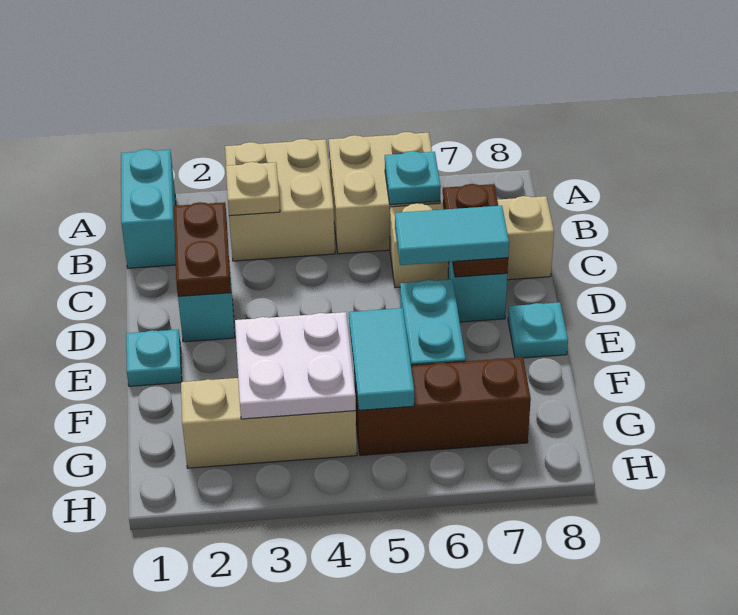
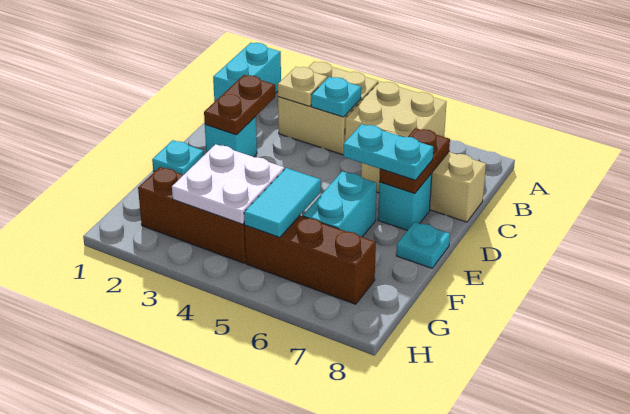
cyan 1x1 plate [385,151,441,205] -> cyan 1x1 plate moved to [311,77,361,117]
cyan 1x2 tile [395,206,509,265] -> cyan 1x2 plate [343,124,433,180]
tan 1x3 brick [181,378,357,468] -> brown 1x3 brick [138,167,246,263]

